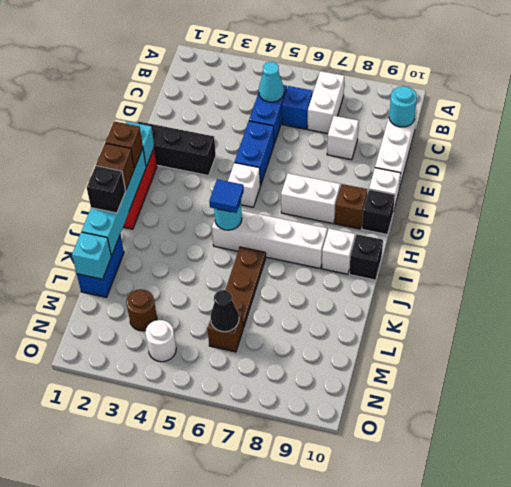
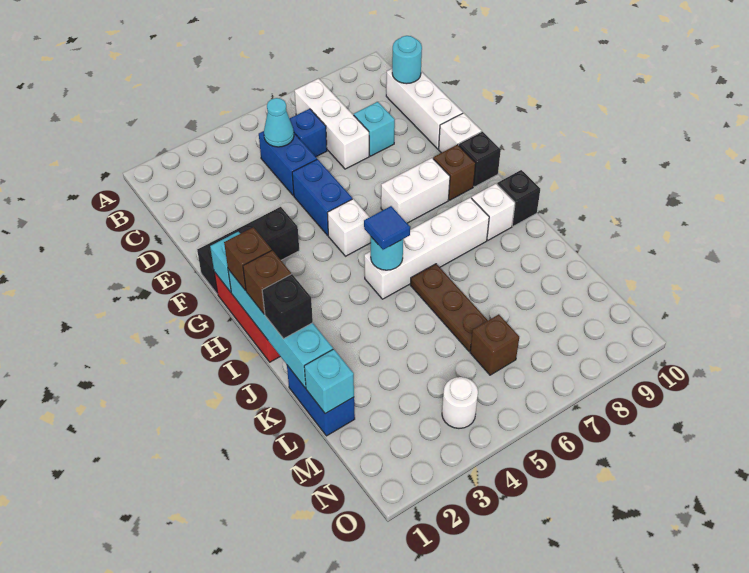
white 1x2 brick [308,71,344,134] -> white 1x3 brick [295,79,369,169]
white 1x1 brick [327,116,359,160] -> cyan 1x1 brick [354,102,395,156]
brown 1x1 round brick [126,289,157,331] -> none
black 1x1 cone [210,290,239,332] -> none

